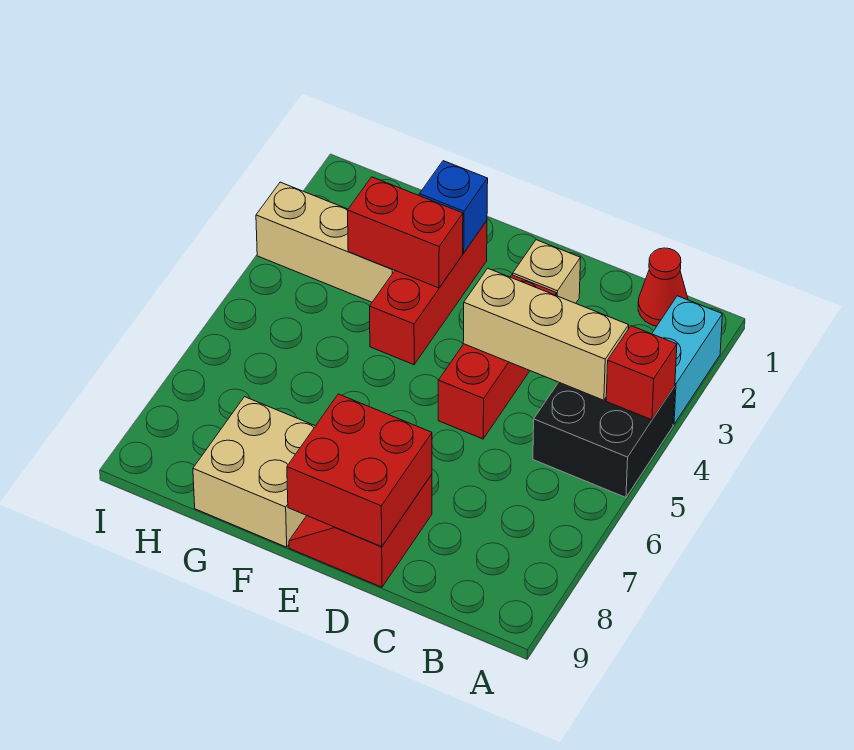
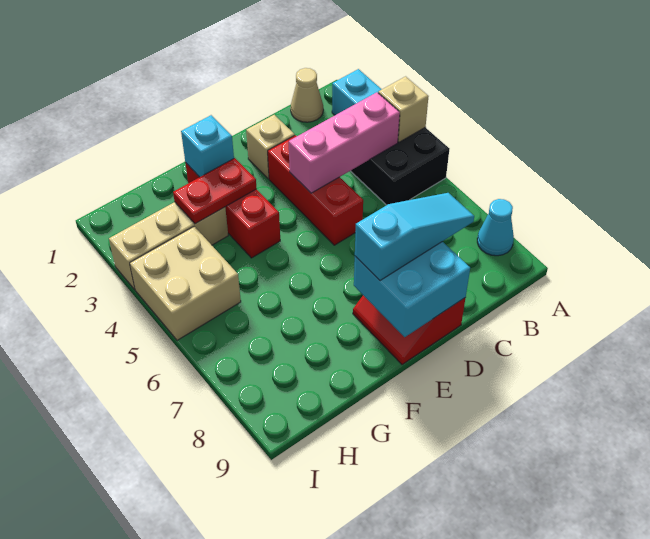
red 1x1 brick [606,326,677,420] -> tan 1x1 brick [378,76,429,142]
none -> cyan 1x1 cone [477,199,514,256]
red 1x1 cone [638,248,688,326] -> tan 1x1 cone [291,68,323,122]
tan 1x3 brick [463,268,629,400] -> pink 1x3 brick [289,92,400,193]
none -> cyan 1x3 slope [355,193,474,281]
red 2x2 brick [287,394,432,547] -> cyan 2x2 brick [354,242,470,337]
blue 1x1 brick [419,161,488,253] -> cyan 1x1 brick [181,115,234,177]
red 1x2 brick [348,177,463,288] -> red 1x2 plate [173,158,257,224]
tan 2x2 brick [193,397,315,547] -> tan 2x2 brick moved to [130,226,241,340]

